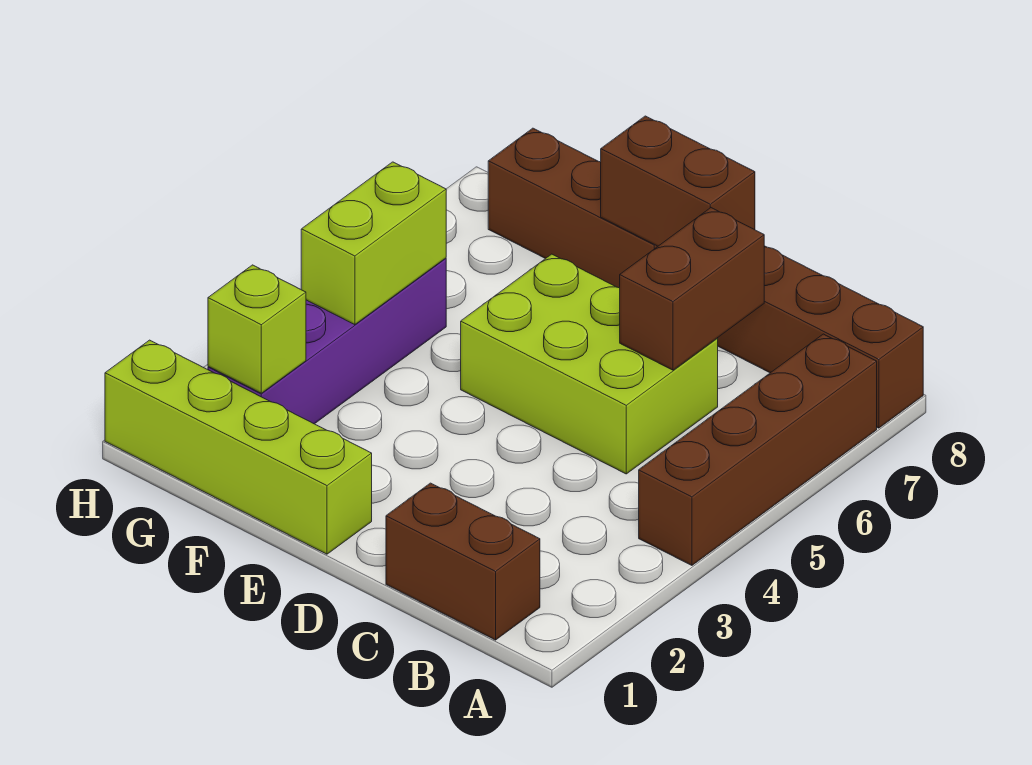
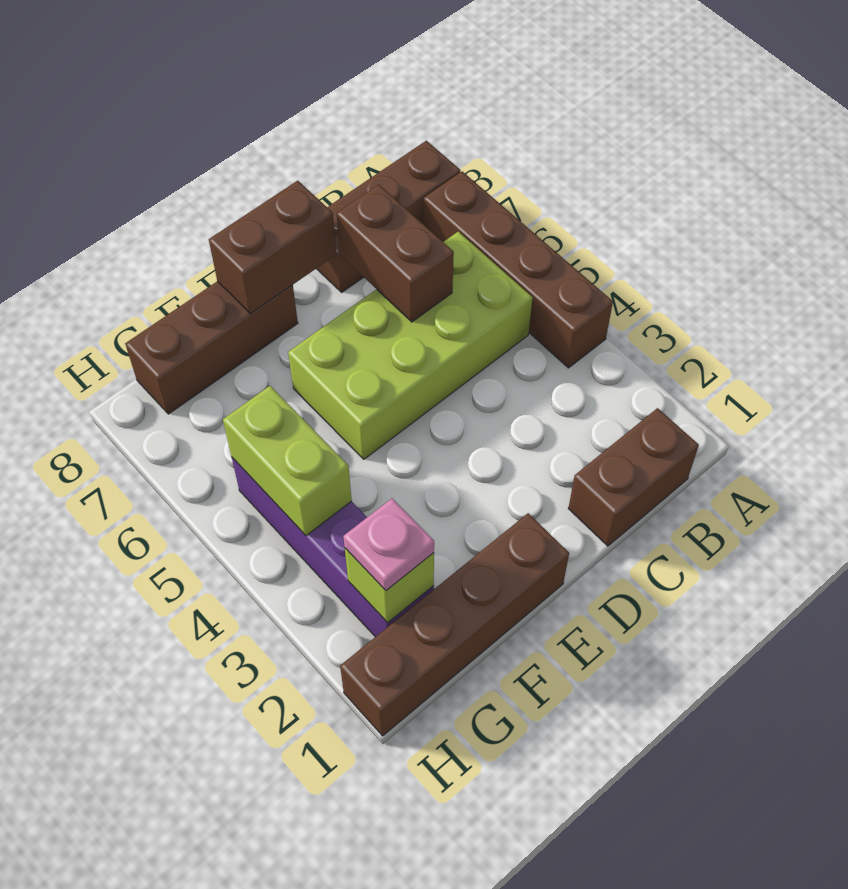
lime 2x3 brick [461,254,718,474] -> lime 2x4 brick [288,232,533,459]
lime 1x4 brick [105,340,372,554] -> brown 1x4 brick [340,513,569,736]
none -> pink 1x1 plate [343,499,434,591]

